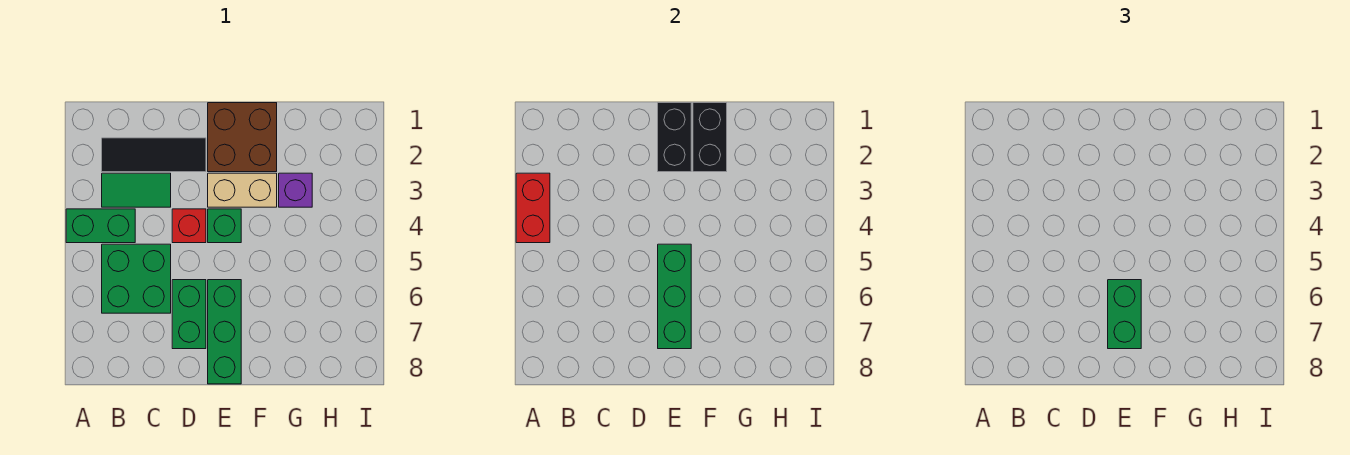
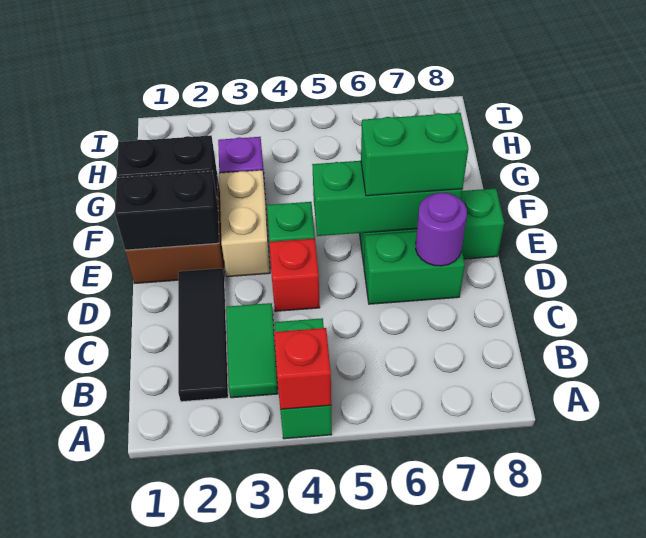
red 1x2 brick [516,173,550,243] -> red 1x1 brick [274,328,331,409]
green 2x2 brick [102,244,171,313] -> none
none -> purple 1x1 round brick [416,193,467,266]

